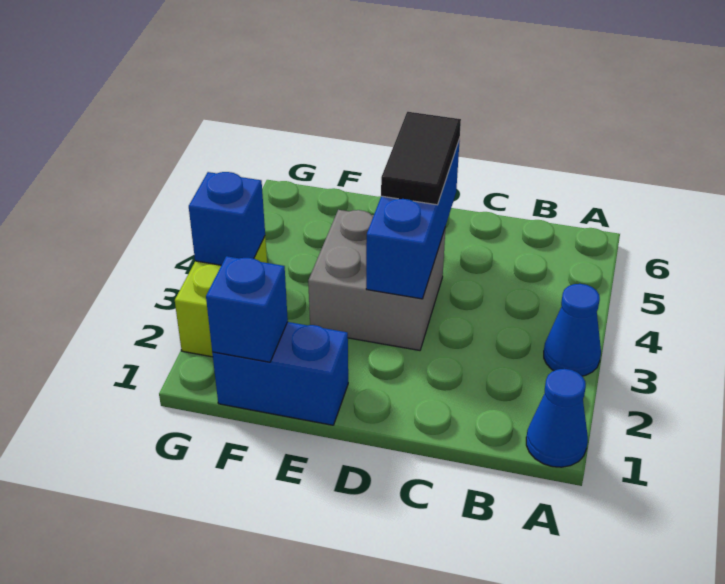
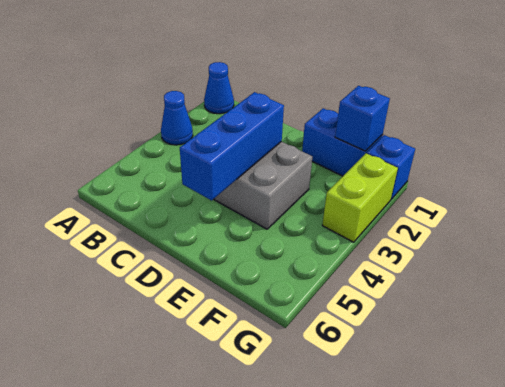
black 1x2 tile [381,112,461,205] -> none
blue 1x1 brick [189,172,265,265] -> blue 1x1 brick moved to [367,135,415,199]

